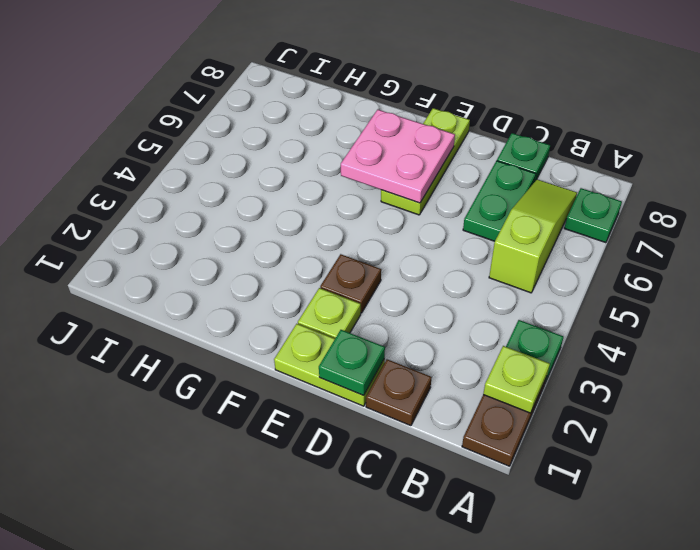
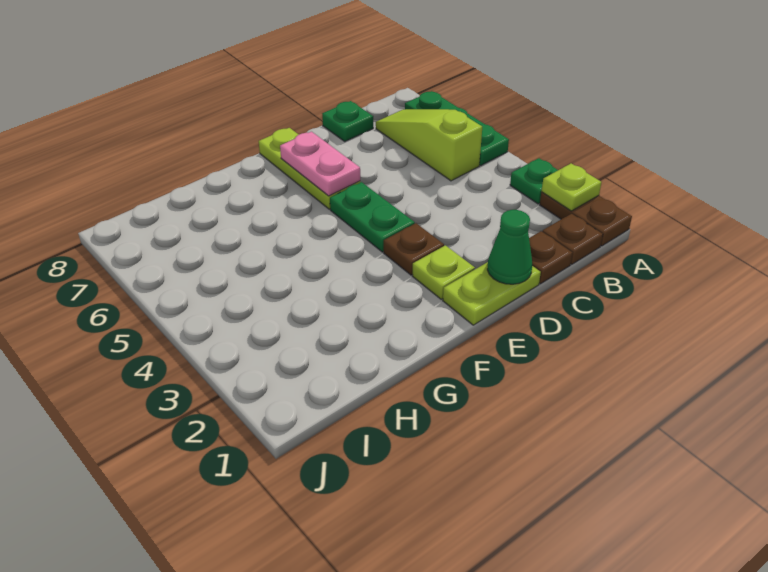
green 1x1 plate [564,188,622,243] -> green 1x3 plate [405,91,509,166]
none -> brown 1x1 plate [542,214,603,264]
green 1x2 plate [463,161,536,241] -> green 1x2 plate moved to [330,182,415,252]
green 1x1 plate [319,330,385,395] -> green 1x1 cone [487,210,532,284]
pink 2x2 plate [341,110,455,203] -> pink 1x2 plate [280,132,360,196]

